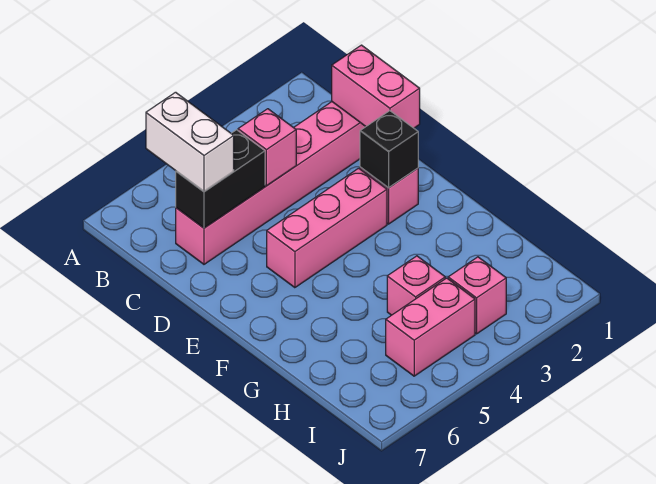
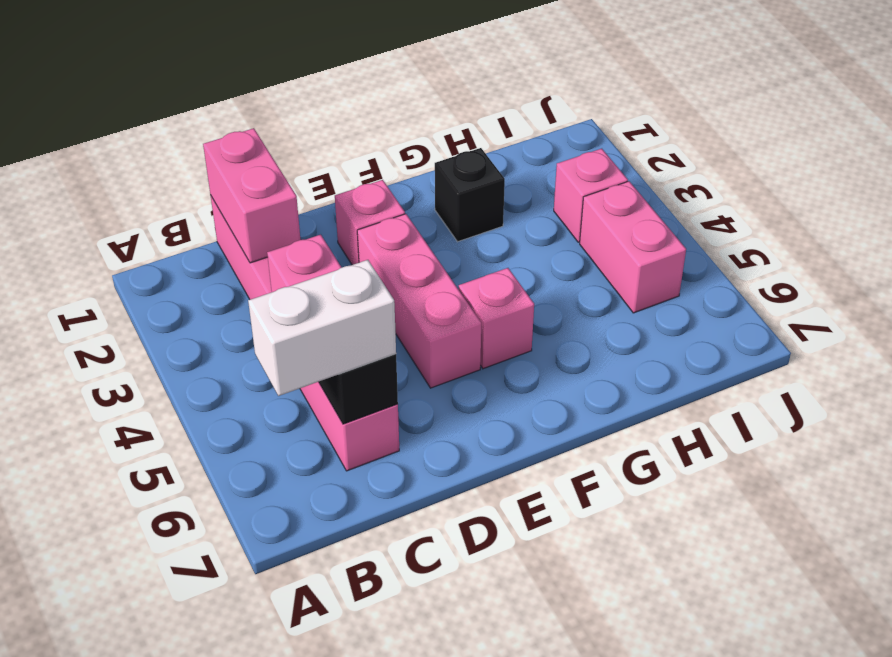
pink 1x2 brick [332,45,420,128] -> pink 1x2 brick turned to [203,128,300,263]
black 1x1 brick [360,111,418,188] -> black 1x1 brick moved to [435,148,505,242]
pink 1x1 brick [387,256,445,315] -> pink 1x1 brick moved to [459,268,534,369]

